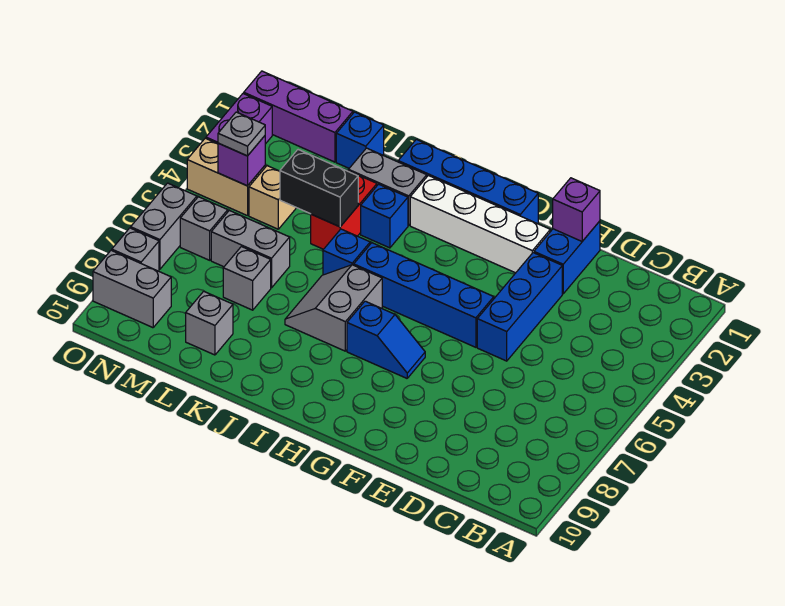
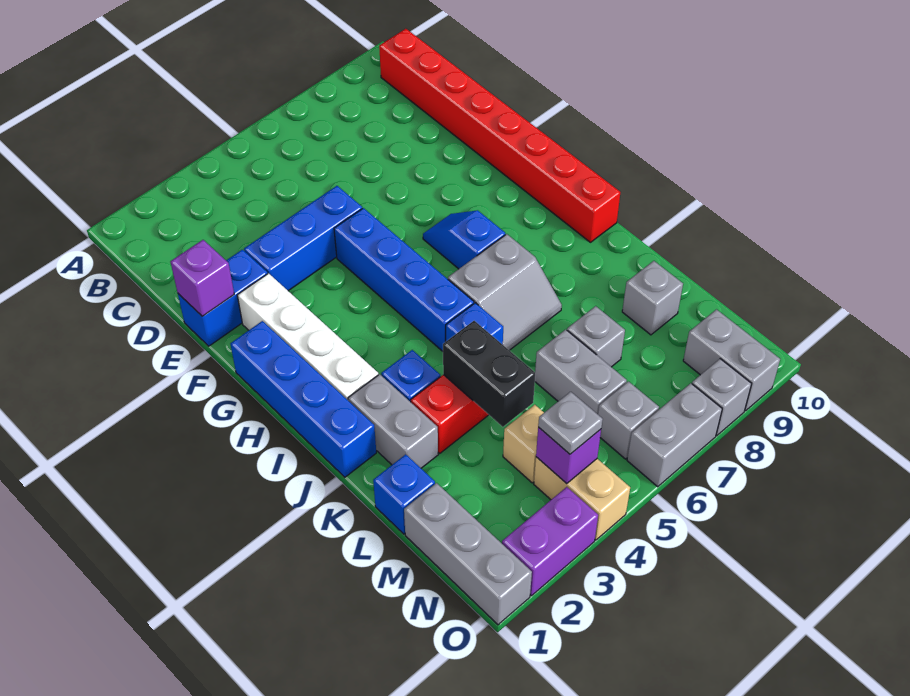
none -> red 1x8 brick [379,29,620,242]
purple 1x3 brick [244,71,353,162] -> grey 1x3 brick [404,483,532,625]

